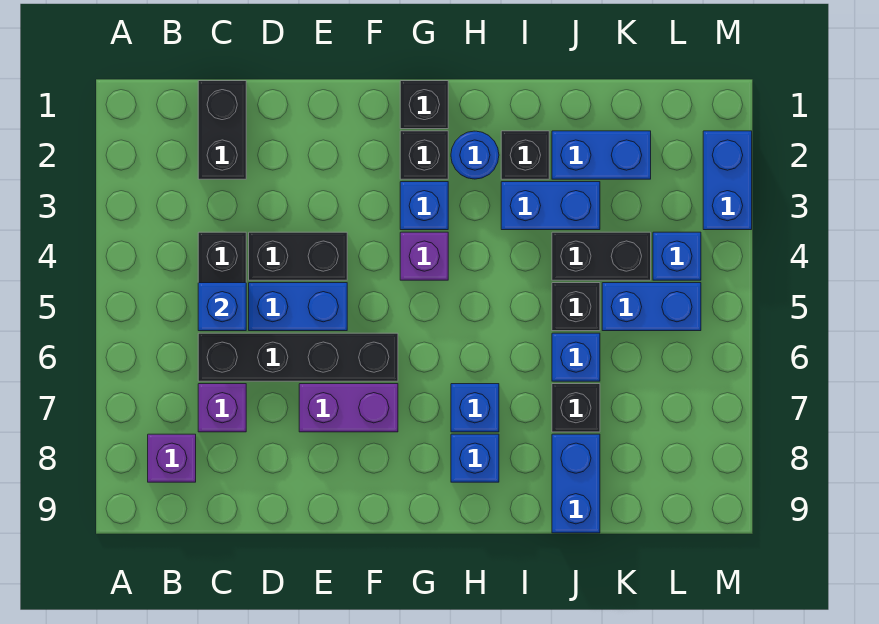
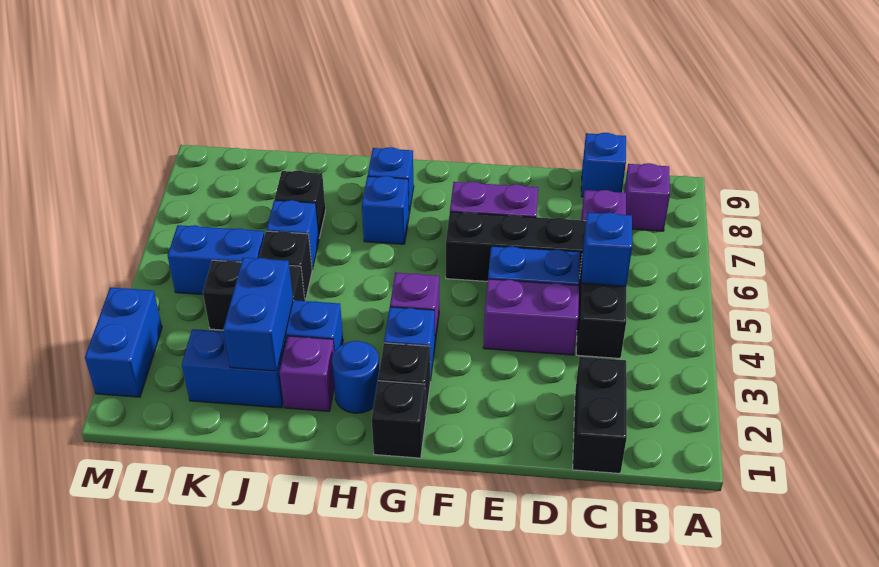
black 1x2 brick [249,232,347,280] -> purple 1x2 brick [483,279,579,355]
black 1x1 brick [501,131,549,179] -> purple 1x1 brick [279,336,334,411]
blue 1x2 brick [552,434,600,533] -> blue 1x2 brick moved to [223,258,293,371]
blue 1x1 brick [653,232,701,280] -> blue 1x1 brick moved to [581,133,626,197]

